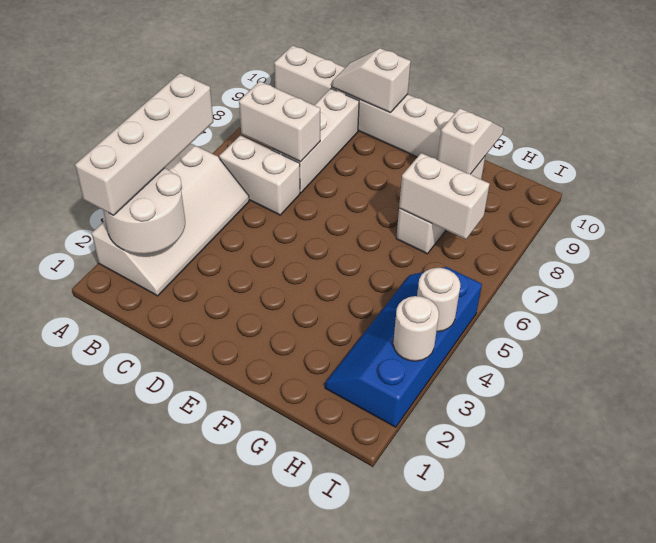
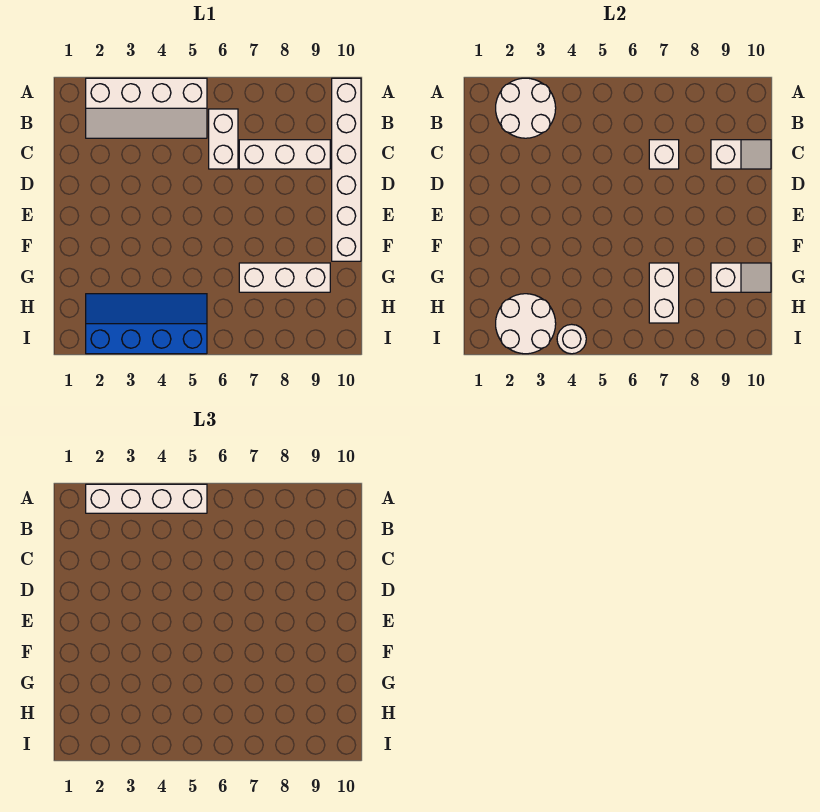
white 1x2 brick [239,81,320,162] -> white 1x1 brick [649,140,679,169]
white 1x2 slope [332,48,411,113] -> white 1x2 slope turned to [711,140,771,169]
white 1x1 round brick [393,296,439,361] -> white 2x2 round brick [496,294,556,354]

